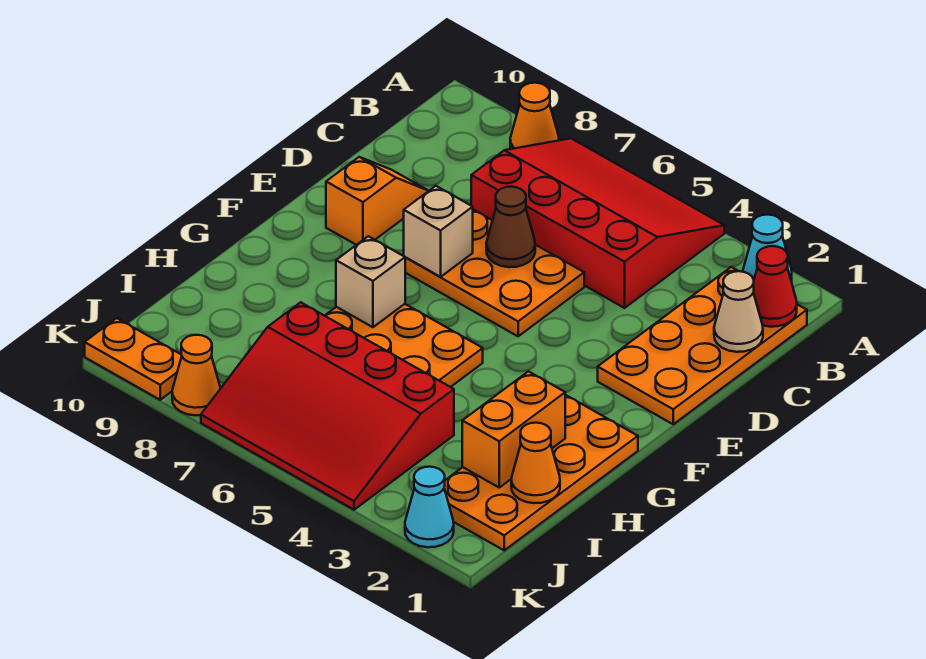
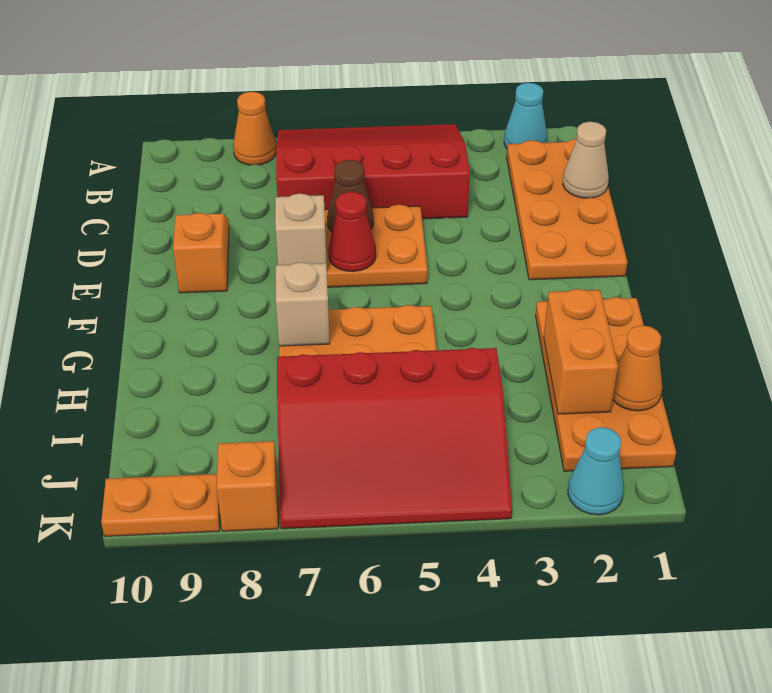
red 1x1 cone [753,246,797,327] -> red 1x1 cone moved to [328,192,376,272]
orange 1x1 cone [172,335,221,415] -> orange 1x1 brick [217,441,278,531]

